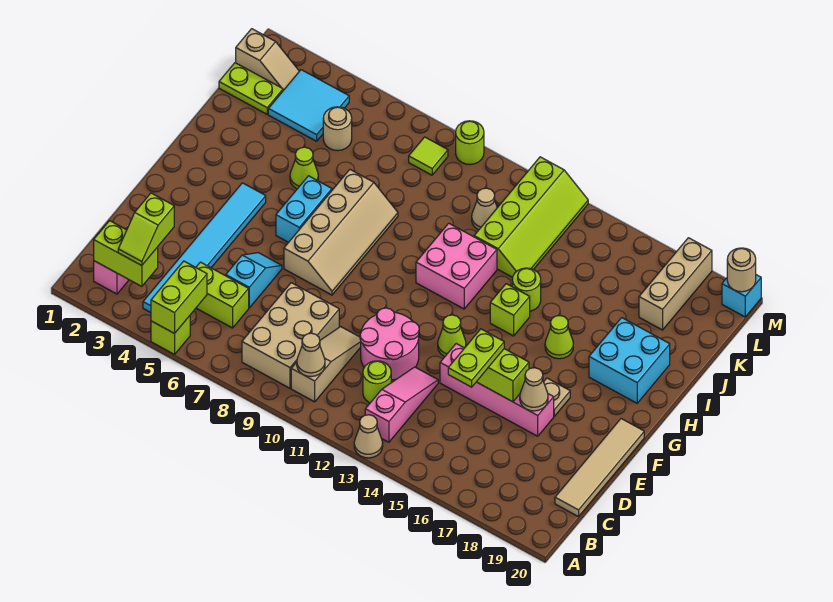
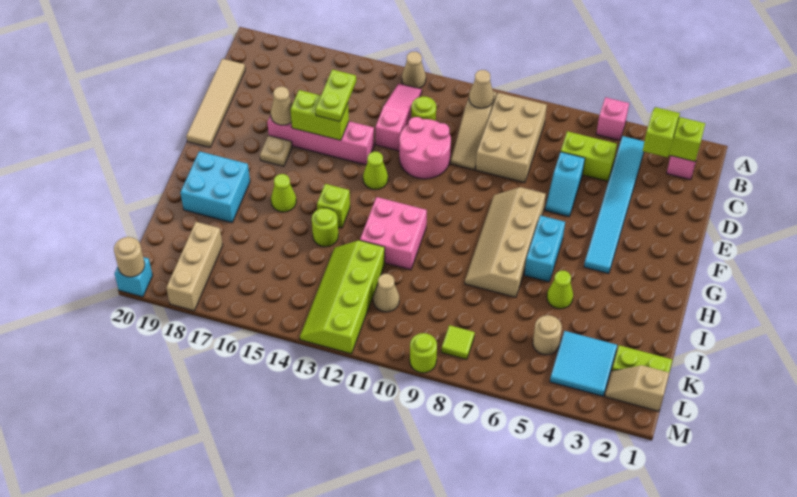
lime 1x1 brick [151,316,190,354] -> pink 1x1 brick [596,97,629,140]
lime 1x2 brick [151,261,207,334] -> none
pink 1x3 slope [365,367,438,442] -> pink 1x3 slope turned to [375,84,422,151]

